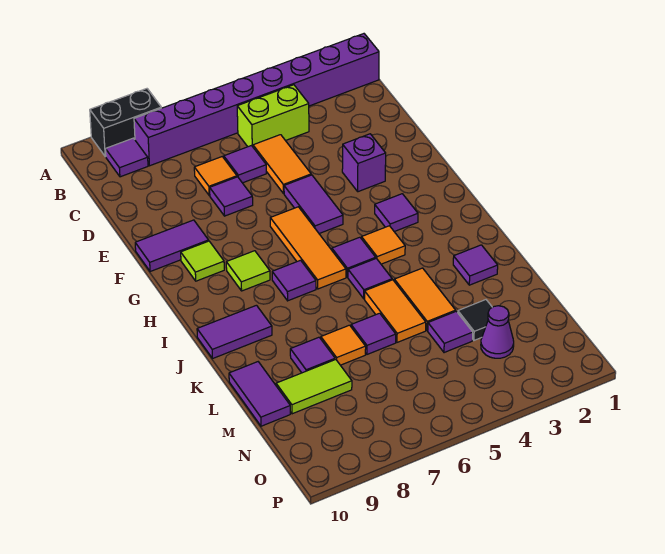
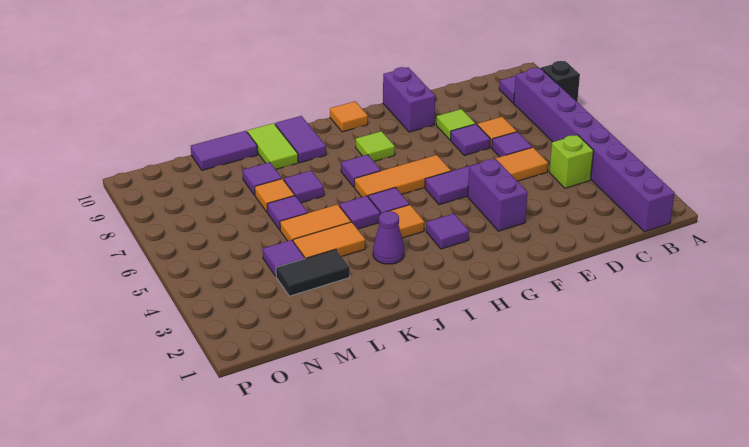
black 1x2 brick [90,89,161,157] -> black 1x1 brick [541,61,580,102]
lime 1x2 brick [237,85,309,147] -> lime 1x1 brick [549,135,593,188]
purple 1x1 brick [342,134,386,192] -> purple 1x2 brick [468,159,528,231]
purple 1x2 tile [135,220,209,272] -> purple 1x2 brick [383,67,435,132]
lime 1x1 tile [181,241,224,281] -> lime 1x1 tile moved to [436,109,475,140]
none -> orange 1x1 tile [330,101,368,132]
purple 1x1 tile [453,245,498,285] -> purple 1x1 tile moved to [284,171,324,203]
black 1x1 tile [458,300,492,340] -> black 1x2 tile [276,249,350,296]
lime 1x2 tile [276,360,352,414] -> lime 1x2 tile moved to [247,123,298,170]
purple 1x1 cone [481,306,514,358] -> purple 1x1 cone moved to [373,211,404,264]

